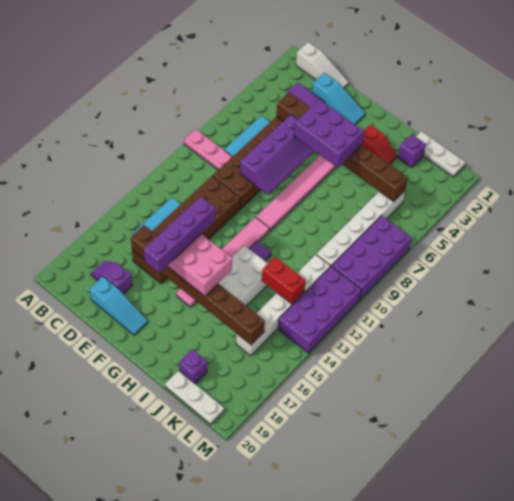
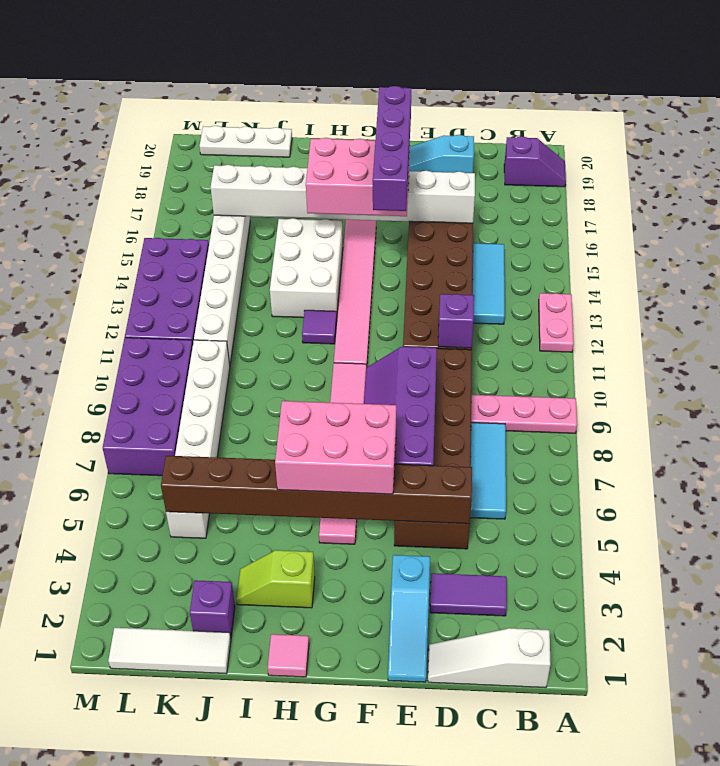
none -> pink 1x2 plate [539,293,574,352]
purple 1x2 slope [91,261,132,294] -> purple 1x2 slope moved to [504,136,566,187]
cyan 1x3 slope [312,73,365,124] -> cyan 1x3 slope turned to [388,555,430,682]
brown 1x8 brick [131,225,265,345] -> white 1x8 brick [211,165,475,223]
purple 2x3 brick [294,100,364,168] -> pink 2x3 brick [275,401,396,494]
none -> pink 1x1 tile [268,634,309,677]
red 1x2 slope [362,125,397,164] -> lime 1x2 slope [237,550,315,608]
white 1x3 plate [416,131,465,177] -> white 1x3 tile [108,628,231,674]
red 1x2 brick [262,257,306,304] -> none
purple 1x1 brick [179,349,207,384] -> purple 1x1 brick moved to [438,294,474,348]

